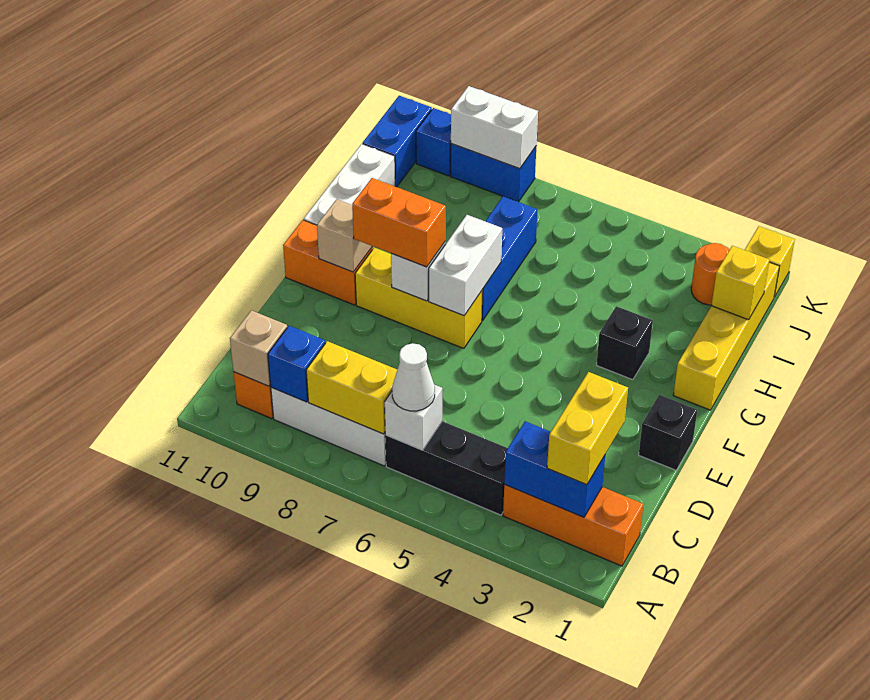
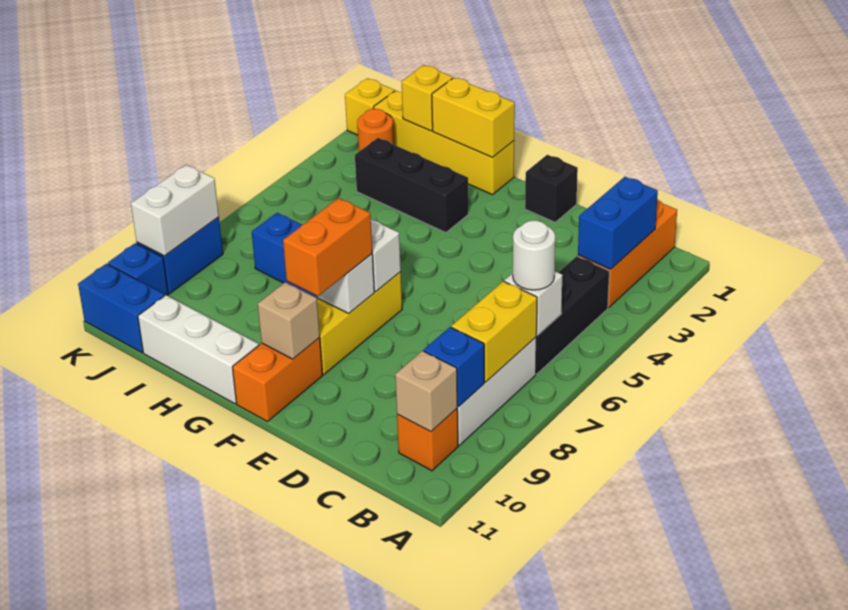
yellow 1x2 brick [547,372,628,485] -> yellow 1x2 brick moved to [432,78,515,158]
white 1x1 cone [392,343,435,411] -> white 1x1 round brick [513,220,555,290]
black 1x1 brick [597,306,653,380] -> black 1x3 brick [355,138,468,233]

